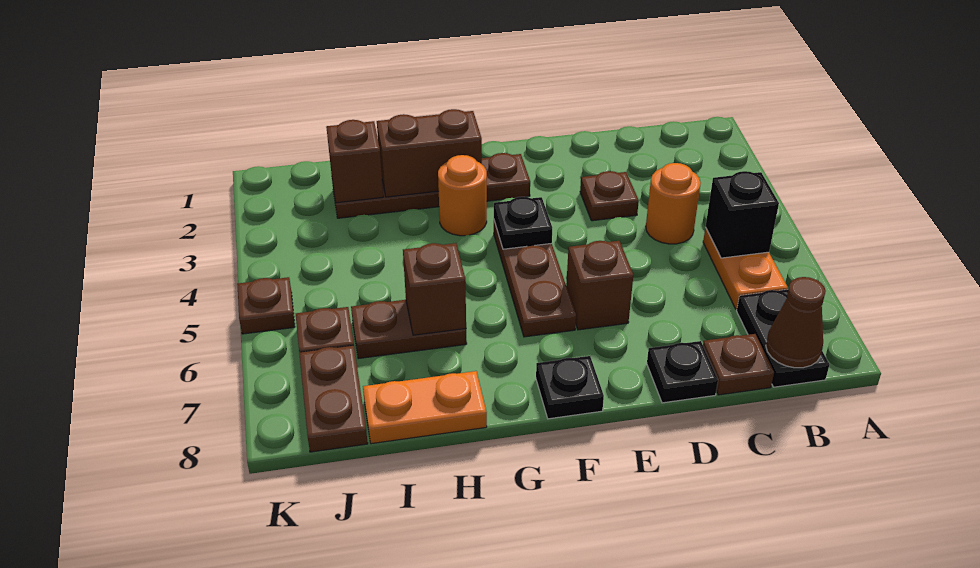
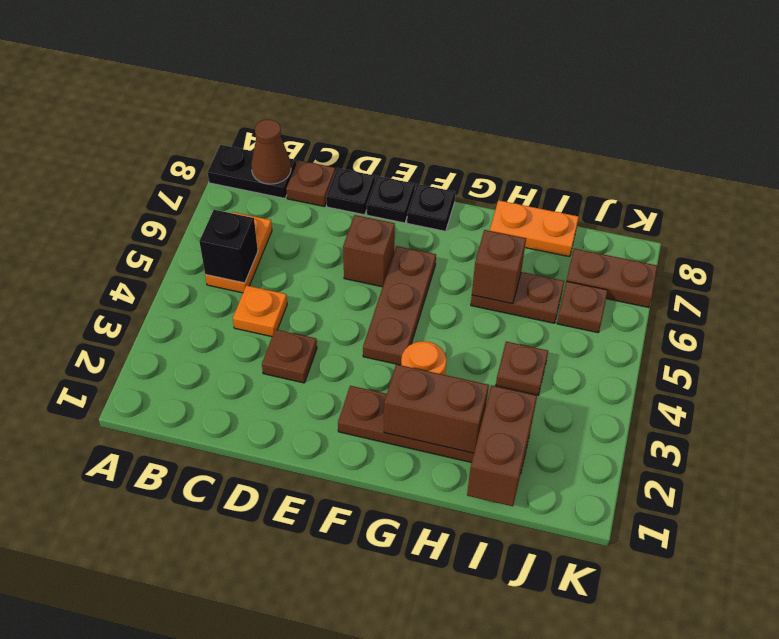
black 1x2 plate [737,289,829,387] -> black 1x2 plate turned to [208,145,296,198]
orange 1x1 round brick [646,163,701,244] -> orange 1x1 plate [233,285,287,337]
black 1x1 plate [494,197,552,249] -> black 1x1 plate moved to [367,176,415,223]
brown 1x1 brick [326,120,383,203] -> brown 1x2 brick [467,385,537,506]
brown 1x2 plate [299,345,368,452] -> brown 1x2 plate turned to [567,249,657,308]
brown 1x1 plate [237,277,295,334] -> brown 1x1 plate moved to [496,342,548,395]

